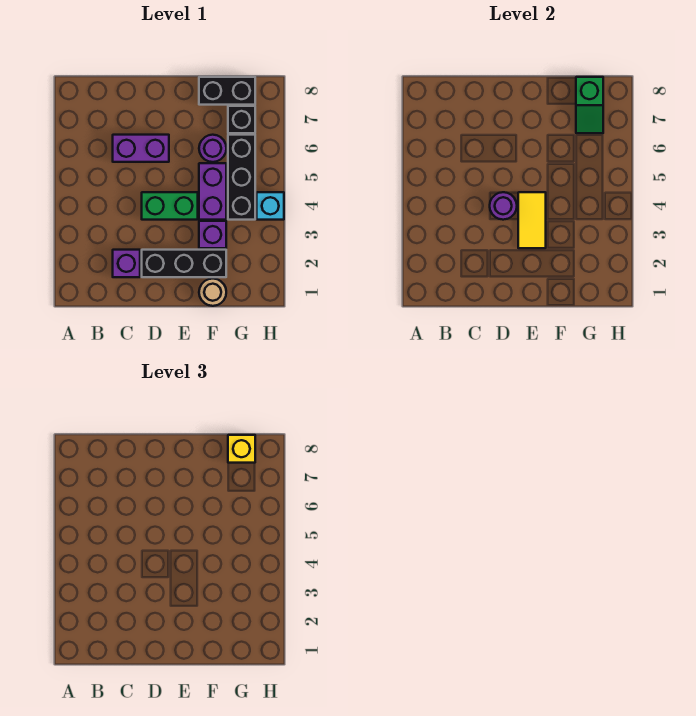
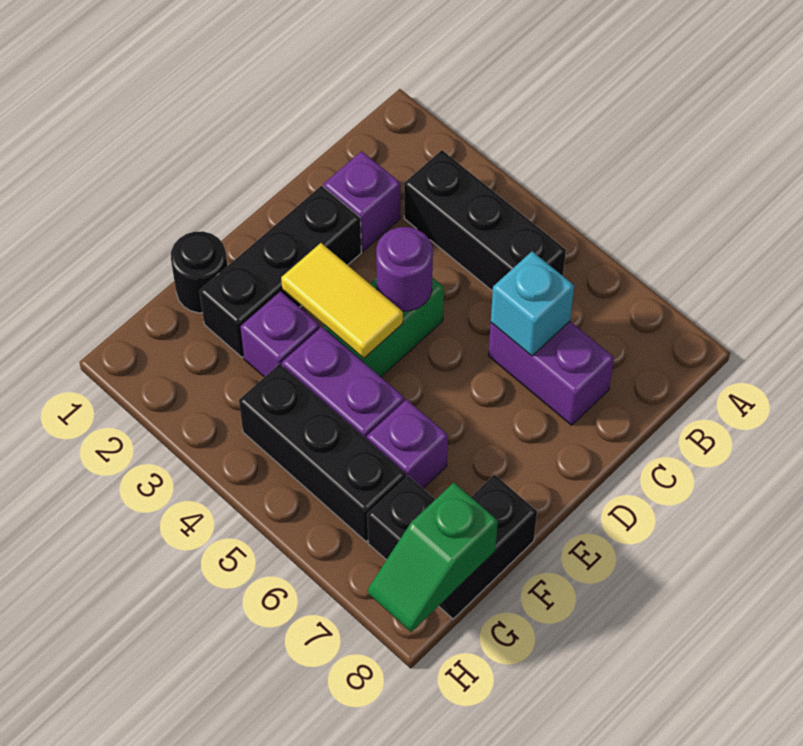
none -> black 1x3 brick [404,150,566,291]
purple 1x2 brick [113,135,169,162] -> purple 1x2 brick turned to [488,321,614,425]
tan 1x1 round brick [199,279,226,306] -> black 1x1 round brick [171,231,228,313]
purple 1x1 round brick [199,135,226,162] -> purple 1x1 brick [367,399,448,488]
green 1x2 slope [576,77,603,133] -> green 1x2 slope turned to [368,483,498,632]
yellow 1x1 brick [228,435,255,463] -> none
cyan 1x1 brick [257,192,284,220] -> cyan 1x1 brick moved to [491,251,574,356]

